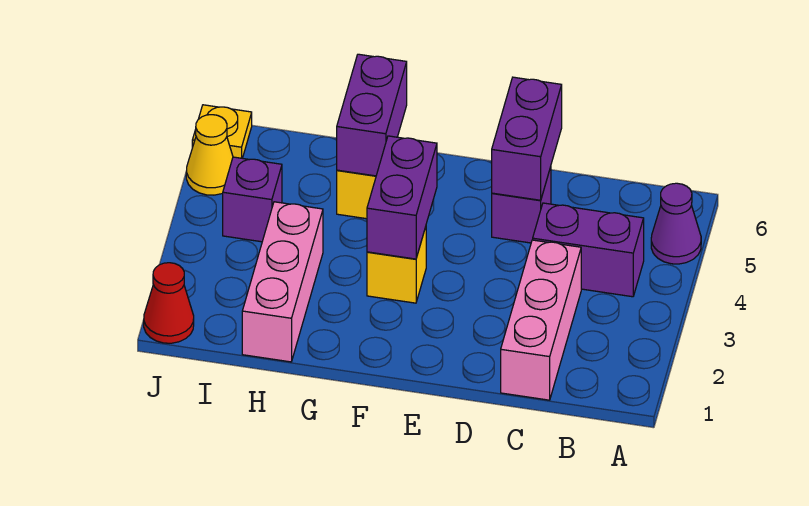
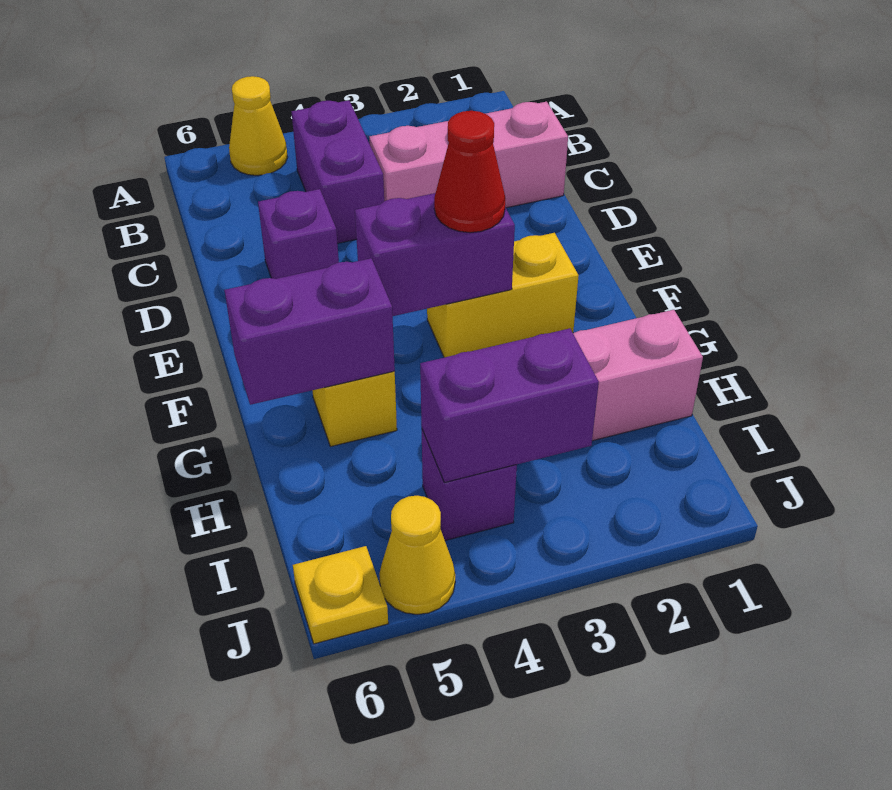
purple 1x1 cone [651,183,701,264] -> yellow 1x1 cone [229,76,288,175]
purple 1x2 brick [492,77,562,200] -> purple 1x2 brick moved to [420,329,599,483]
yellow 1x1 brick [367,227,426,303] -> yellow 1x2 brick [427,233,579,358]
red 1x1 cone [144,263,194,343] -> red 1x1 cone moved to [434,111,505,233]

